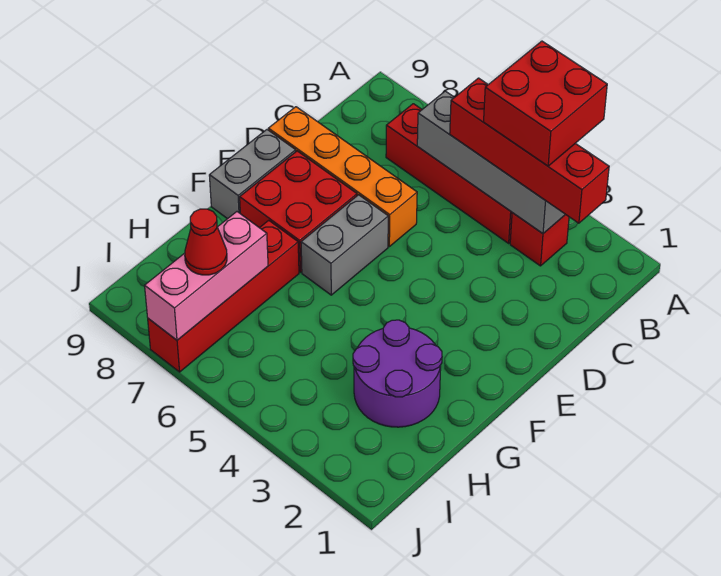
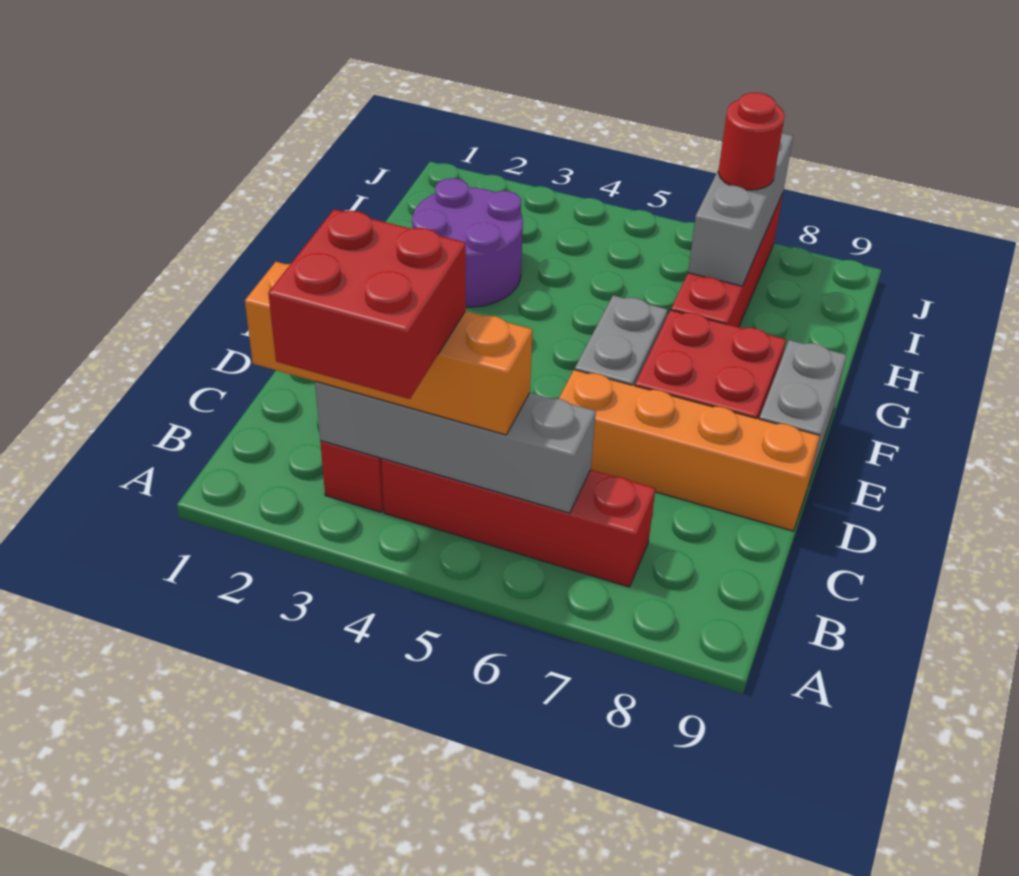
red 1x4 brick [450,78,609,223] -> orange 1x4 brick [245,262,533,435]
pink 1x3 brick [145,212,268,340] -> grey 1x3 brick [688,133,793,286]
red 1x1 cone [185,209,227,275] -> red 1x1 round brick [718,93,785,190]

